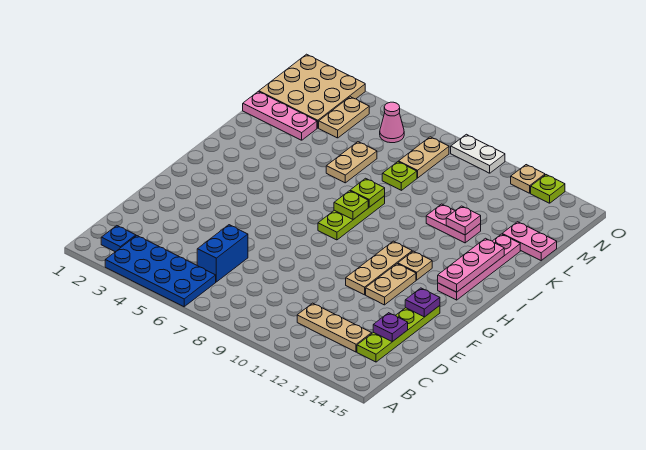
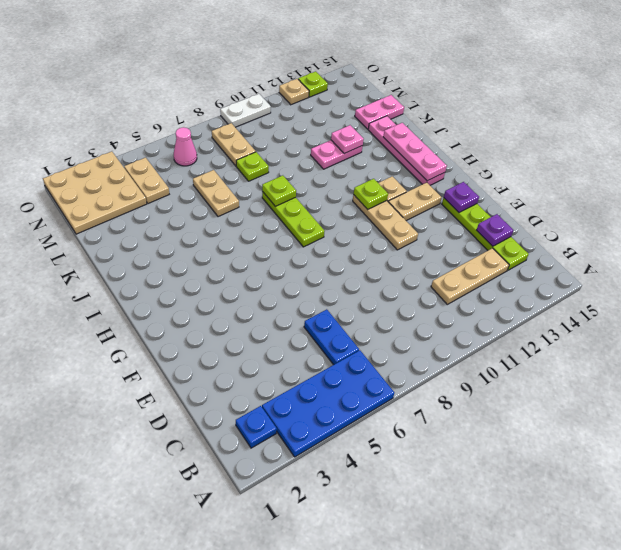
blue 1x2 brick [197,225,248,282] -> blue 1x2 plate [304,309,359,365]
tan 1x2 plate [366,264,416,305] -> tan 1x2 plate turned to [389,183,442,221]
lime 1x1 plate [334,191,368,220] -> lime 1x1 plate moved to [353,179,388,209]
pink 1x3 plate [243,92,317,140] -> none

